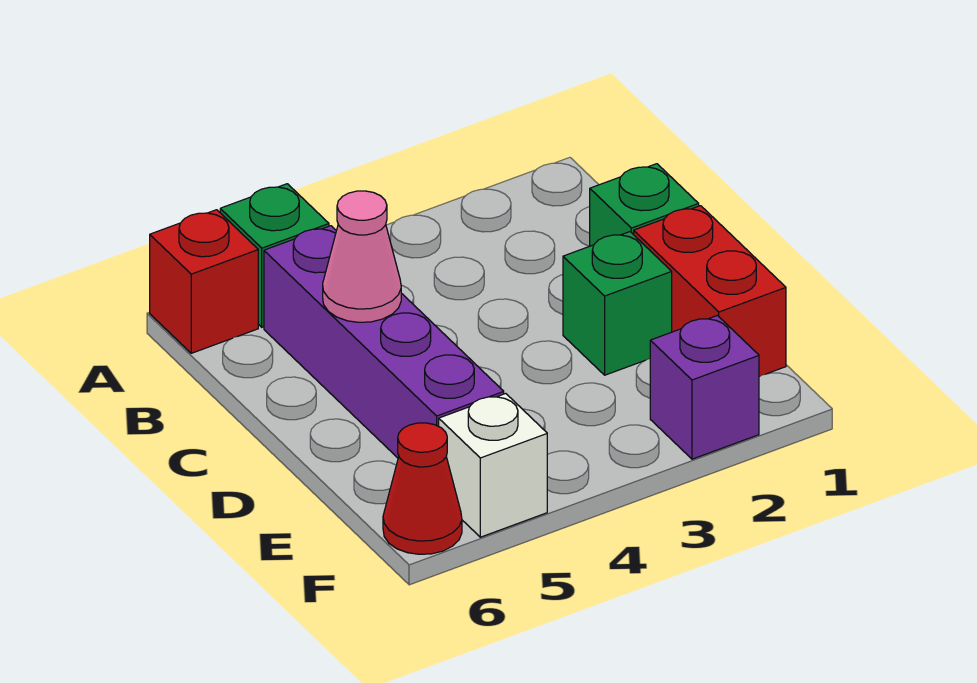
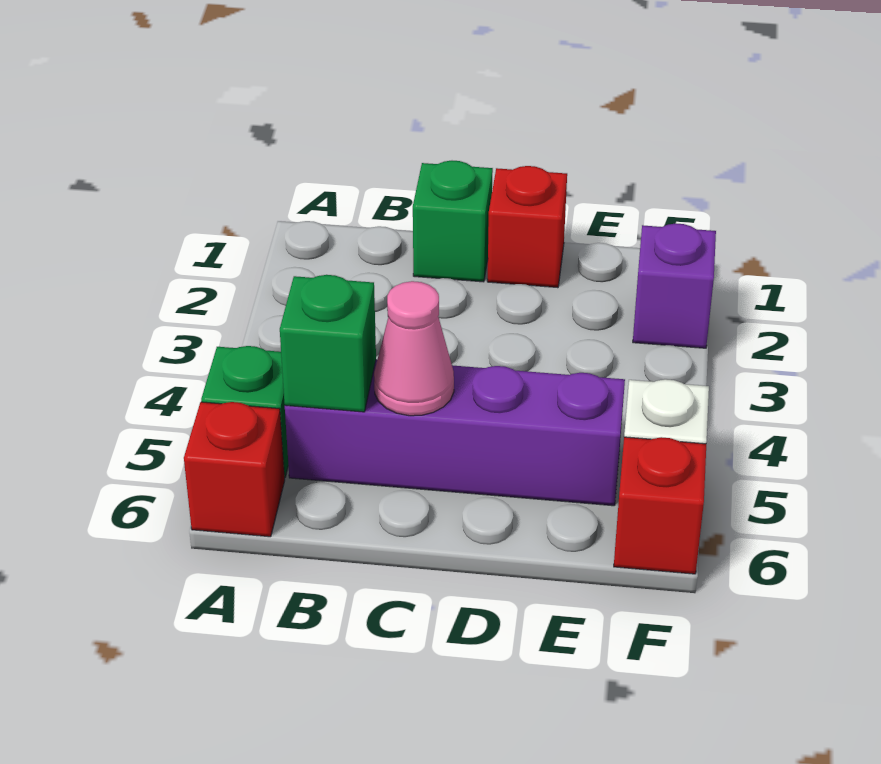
red 1x2 brick [634,206,786,376] -> red 1x1 brick [487,166,567,288]
green 1x1 brick [563,232,672,375] -> green 1x1 brick moved to [280,275,376,412]
red 1x1 cone [383,423,462,554] -> red 1x1 brick [614,437,706,574]

